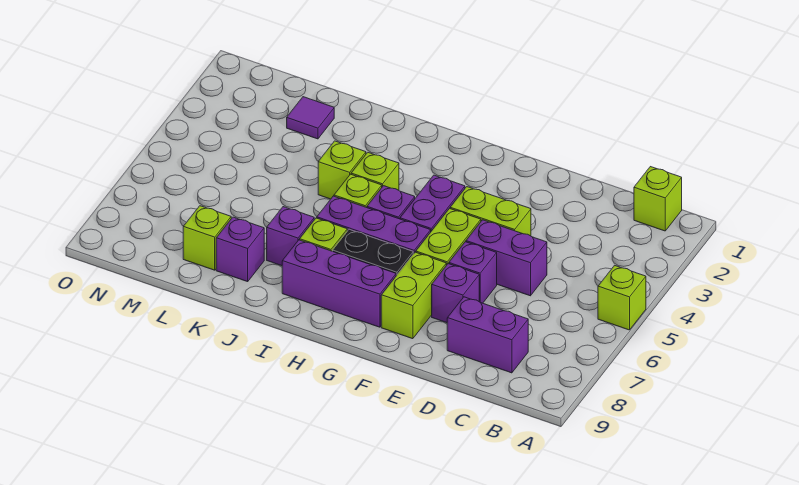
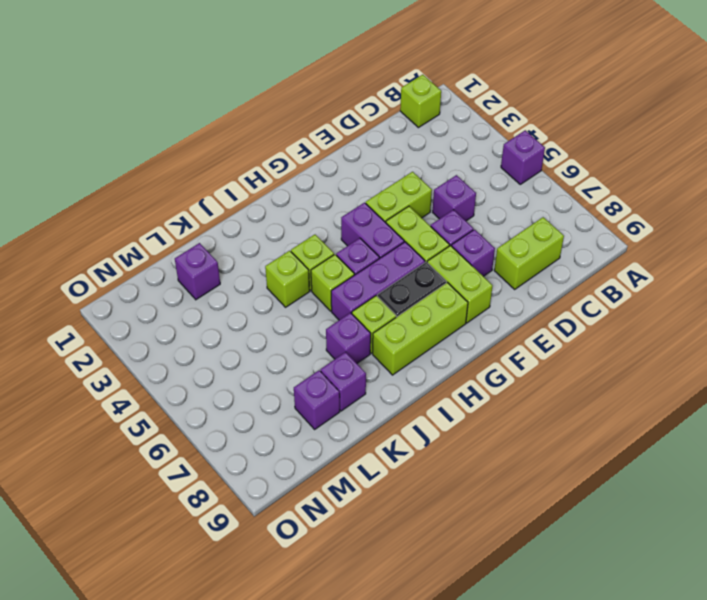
lime 1x1 brick [598,265,646,330] -> purple 1x1 brick [501,130,545,184]
purple 1x2 brick [447,297,528,373] -> lime 1x2 brick [494,217,564,289]
purple 1x2 brick [466,220,547,296] -> purple 1x1 brick [432,175,476,221]
purple 1x3 brick [282,240,396,327] -> lime 1x3 brick [373,283,468,375]
purple 1x1 tile [287,97,334,139] -> purple 1x1 brick [175,243,220,300]
lime 1x1 brick [183,206,231,270] -> purple 1x1 brick [294,370,340,429]

